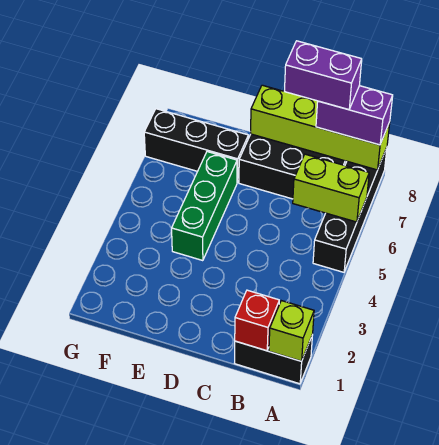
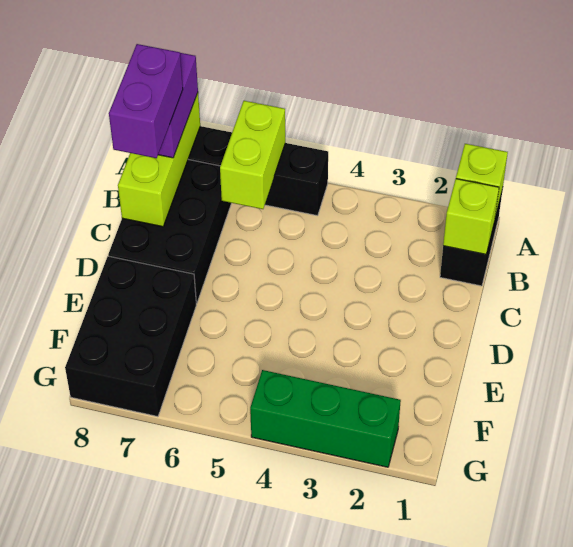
lime 1x4 brick [251,85,390,170] -> lime 1x3 brick [118,93,200,227]
red 1x1 brick [235,290,279,351] -> lime 1x1 brick [443,179,499,254]
green 1x3 brick [172,152,237,261] -> green 1x3 brick moved to [250,370,401,467]
black 1x3 brick [144,109,248,183] -> black 2x3 brick [65,256,196,417]

